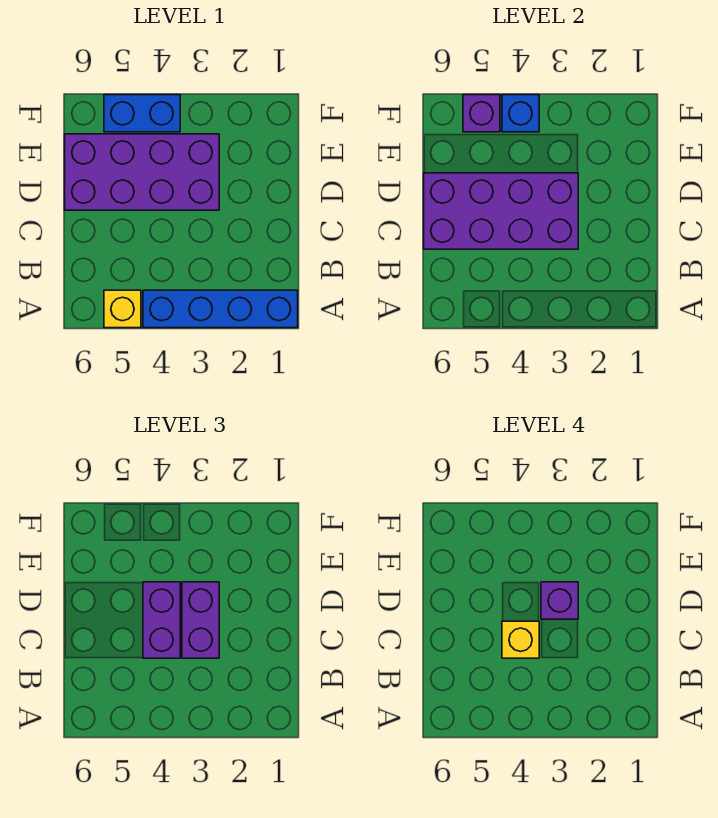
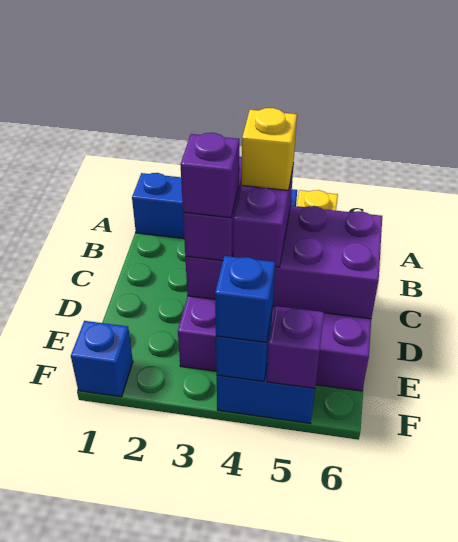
none -> blue 1x1 brick [71,321,133,397]
none -> blue 1x1 brick [215,256,275,343]

